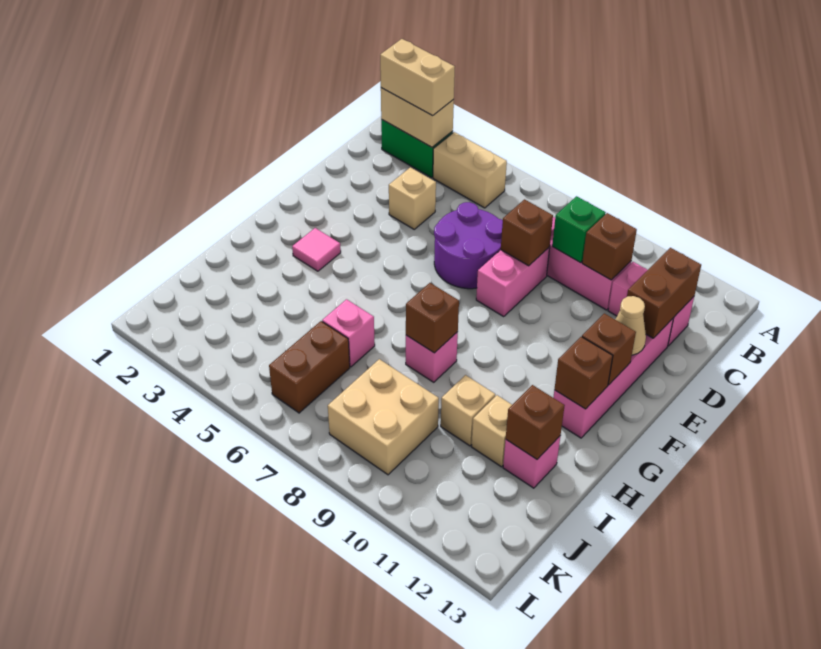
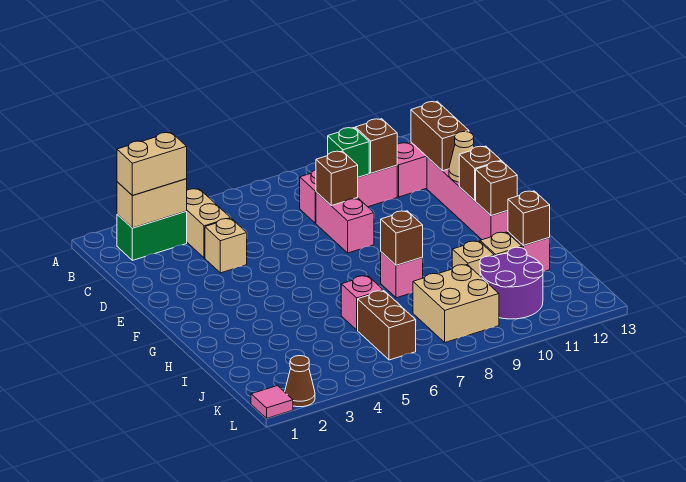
tan 1x2 brick [433,132,507,208] -> tan 1x2 brick turned to [186,189,231,258]
purple 2x2 round brick [434,202,503,289] -> purple 2x2 round brick moved to [480,247,543,319]
pink 1x1 tile [292,228,341,271] -> pink 1x1 tile moved to [251,386,293,418]
none -> brown 1x1 cone [285,356,315,407]

